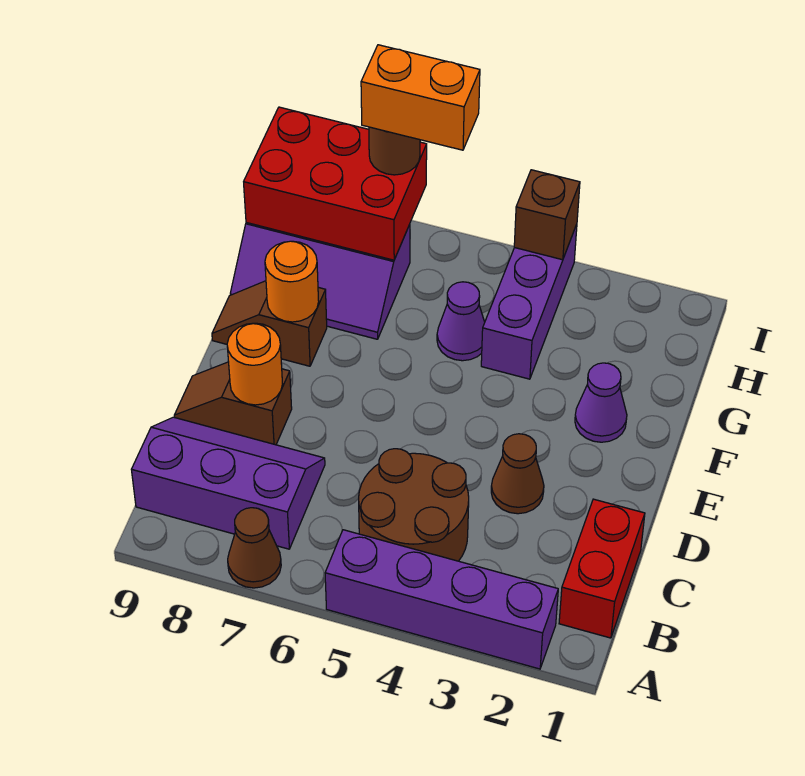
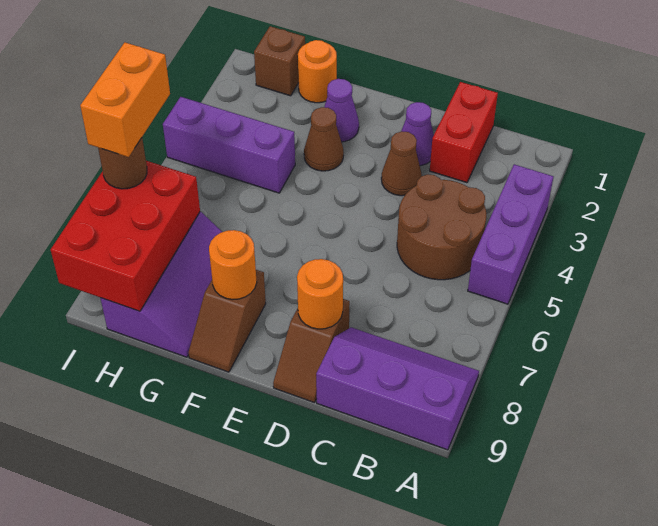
purple 1x4 brick [325,530,558,669] -> purple 1x3 brick [468,164,553,304]
brown 1x1 cone [228,508,281,588] -> brown 1x1 cone moved to [304,107,344,171]
red 1x2 brick [559,499,645,638] -> red 1x2 brick turned to [430,82,498,183]
purple 2x3 slope [131,417,325,549] -> purple 2x3 slope turned to [316,327,479,450]
none -> orange 1x1 round brick [298,40,337,103]
purple 1x1 cone [437,282,485,361] -> purple 1x1 cone moved to [401,102,434,166]
brown 1x1 brick [514,170,580,260] -> brown 1x1 brick moved to [254,26,305,96]

